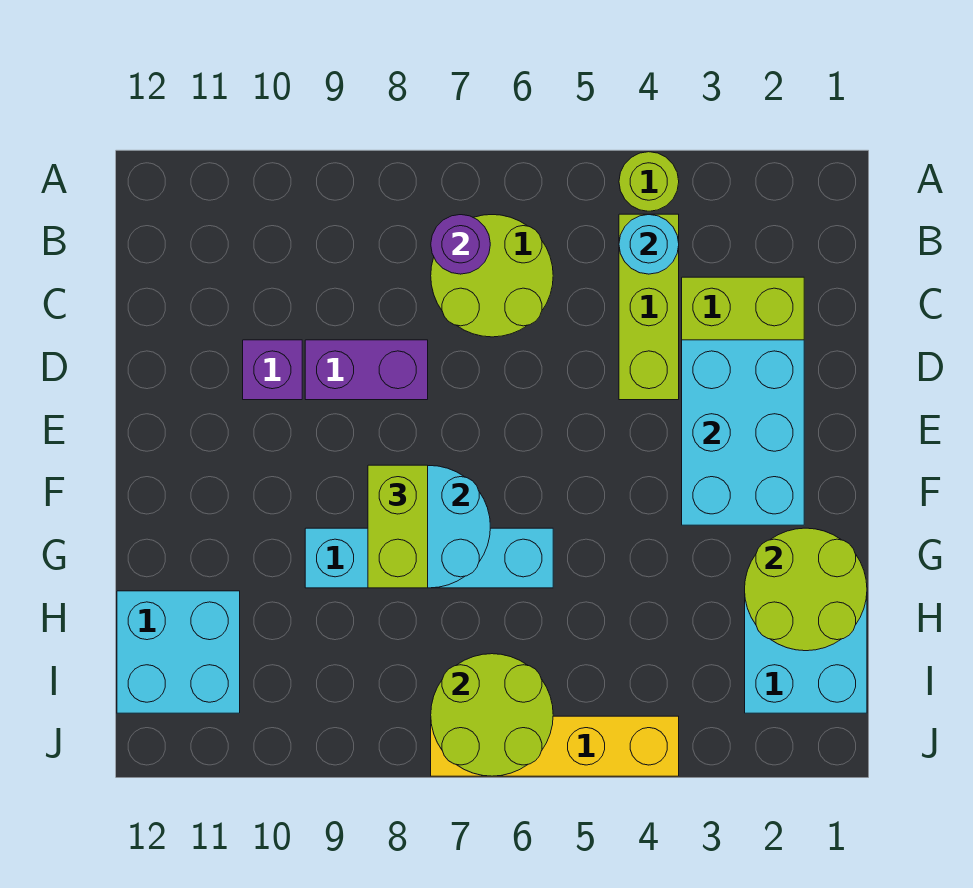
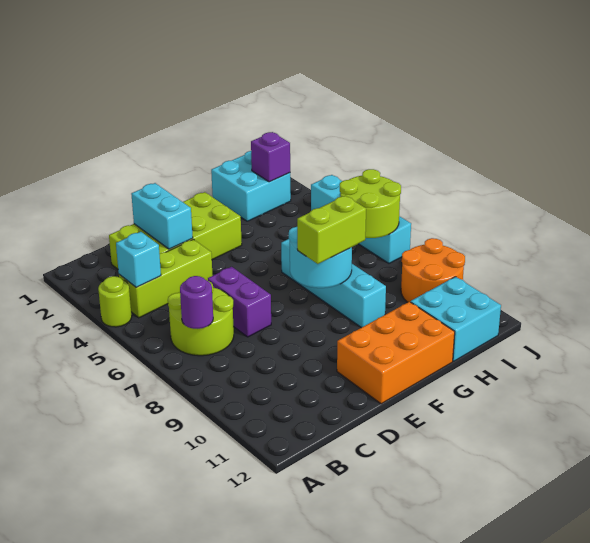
cyan 1x1 round brick [619,214,679,274] -> cyan 1x1 brick [116,232,161,287]
cyan 2x3 brick [682,340,804,525] -> cyan 1x2 brick [131,183,193,249]
purple 1x2 brick [305,340,428,400] -> purple 1x2 brick moved to [208,267,271,337]
purple 1x1 brick [243,340,302,400] -> purple 1x1 brick moved to [251,132,290,182]
none -> orange 2x3 brick [337,302,455,404]
lime 2x2 round brick [745,528,867,651] -> none
none -> orange 2x2 round brick [401,238,465,302]
yellow 1x4 brick [431,716,679,776] -> cyan 1x4 brick [311,175,411,263]

